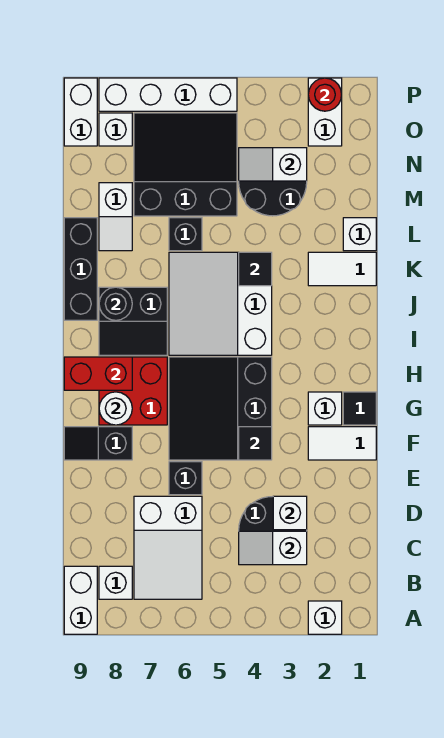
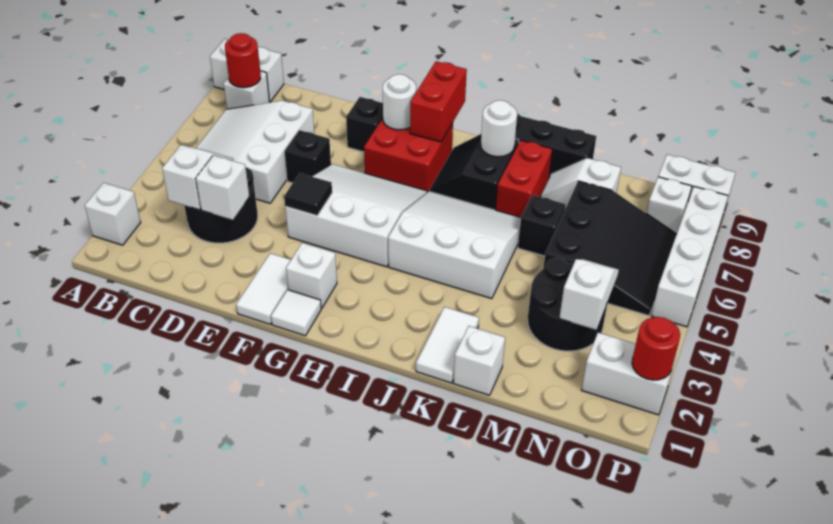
white 2x3 slope [134,496,202,599] -> white 3x3 slope [196,101,314,203]
none -> red 1x1 round brick [225,33,261,88]
black 3x3 slope [169,357,272,460] -> white 3x3 slope [285,164,427,267]
black 1x1 tile [343,392,376,425] -> white 1x1 tile [271,290,321,336]
black 1x1 round brick [99,287,132,320] -> white 1x1 round brick [481,100,517,157]
black 1x1 tile [239,252,272,286] -> none
none -> red 1x2 brick [496,140,552,217]

